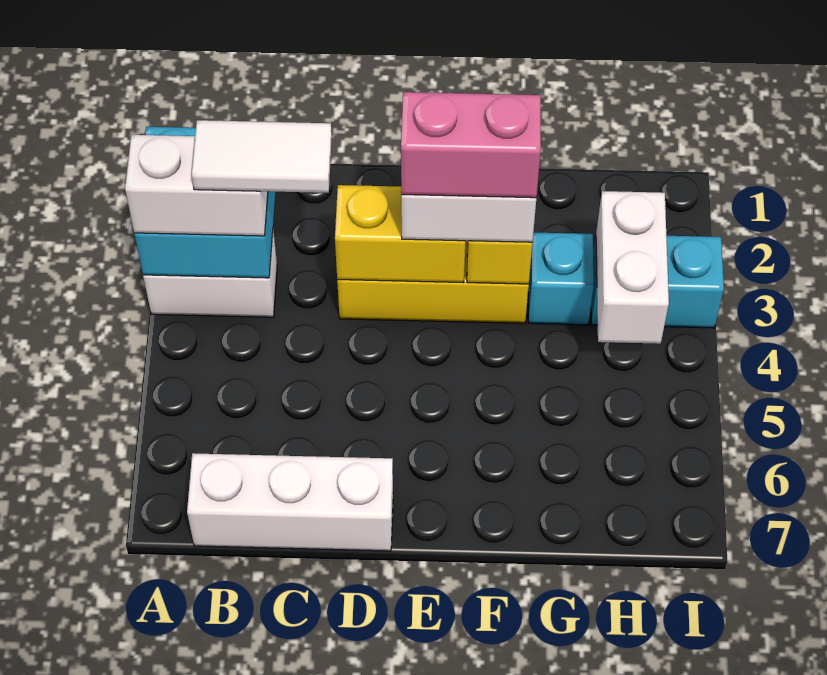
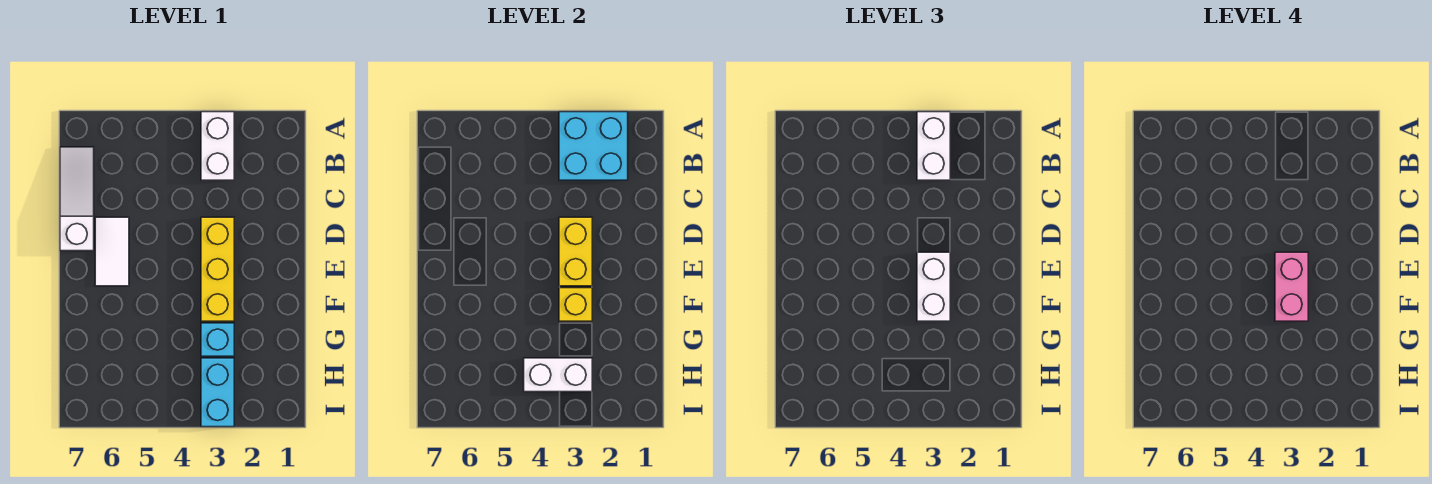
white 1x2 tile [192,120,332,193] -> white 1x2 tile moved to [95,217,129,286]
white 1x3 brick [187,453,393,551] -> white 1x3 slope [60,147,94,251]

